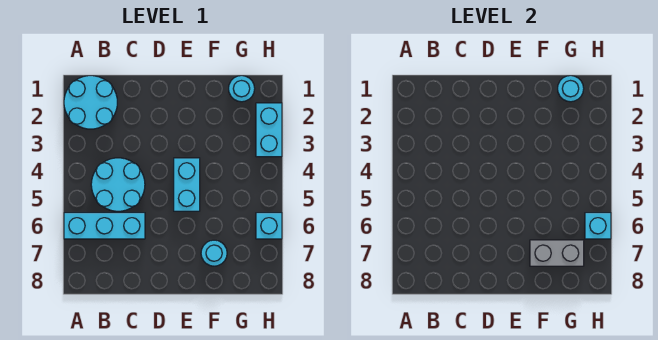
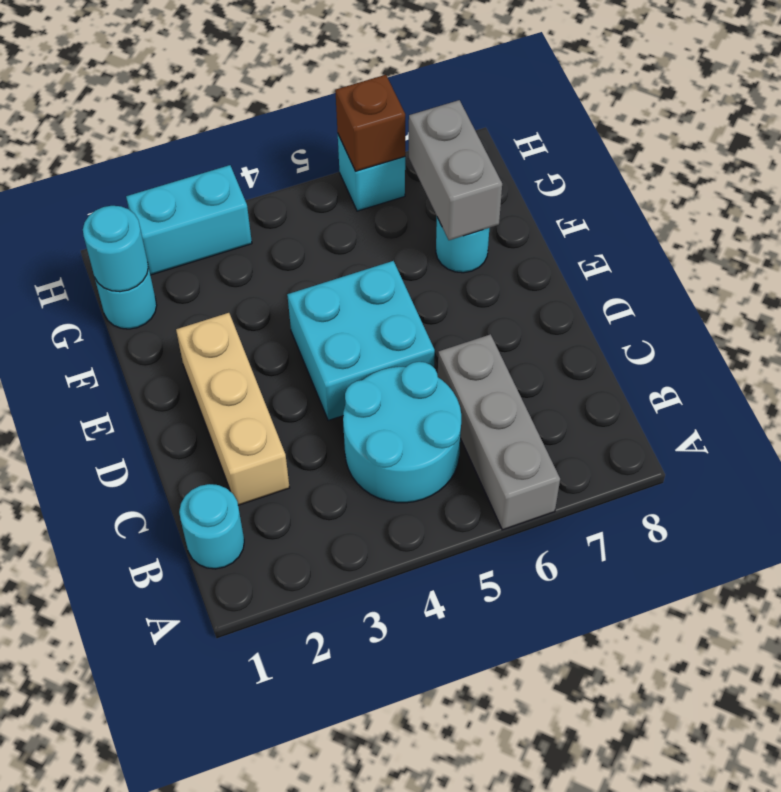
cyan 2x2 round brick [64,76,117,129] -> cyan 1x1 round brick [179,484,244,569]
cyan 1x3 brick [64,213,145,239] -> grey 1x3 brick [438,334,560,530]
none -> tan 1x3 brick [176,313,290,505]
cyan 1x2 brick [174,158,200,211] -> cyan 2x2 brick [287,261,435,421]
cyan 1x1 brick [585,213,611,239] -> brown 1x1 brick [335,75,405,171]

